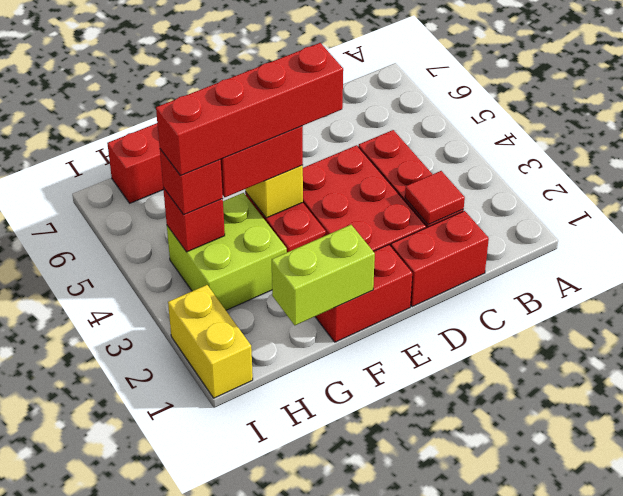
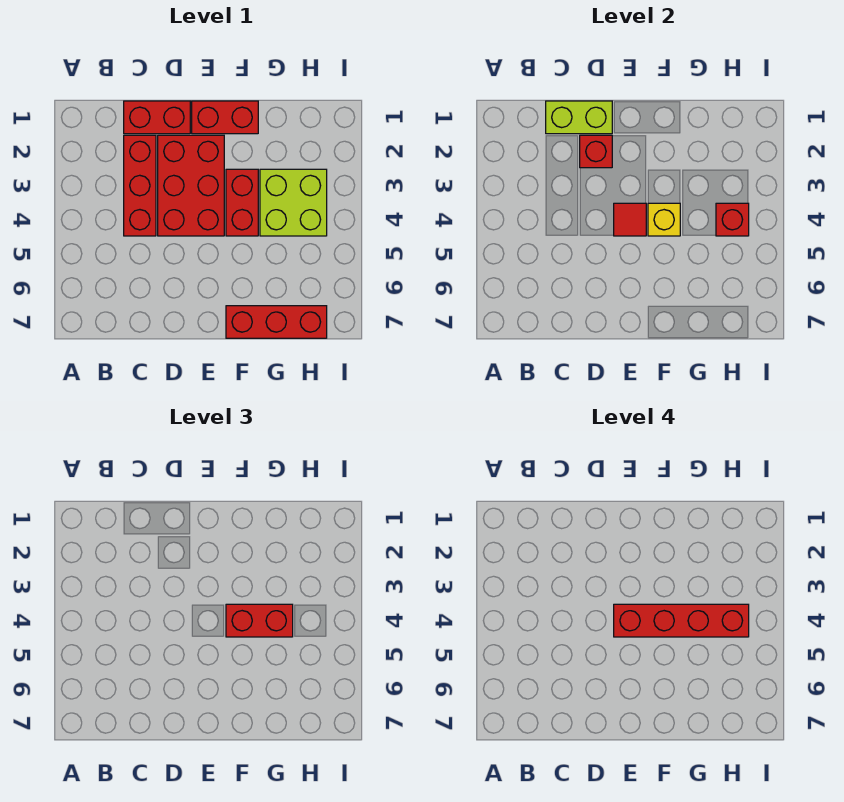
red 1x1 tile [405,171,465,225] -> red 1x1 tile moved to [614,203,646,236]
lime 1x2 brick [272,225,375,325] -> lime 1x2 brick moved to [546,101,612,134]
red 1x1 brick [160,149,223,215] -> red 1x1 brick moved to [580,135,612,168]
yellow 1x2 brick [168,285,253,398] -> none

